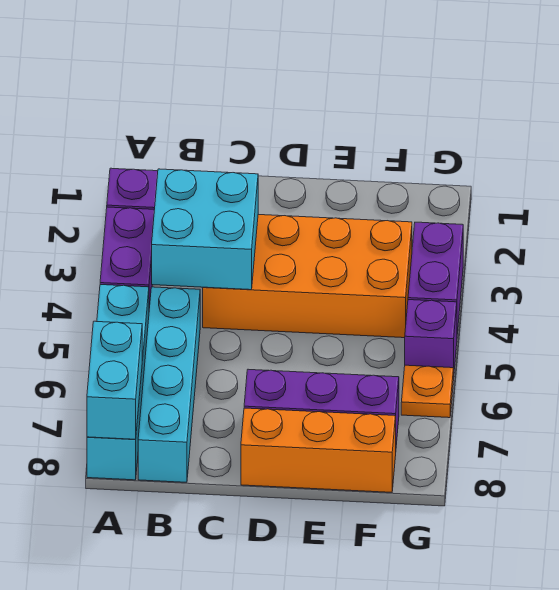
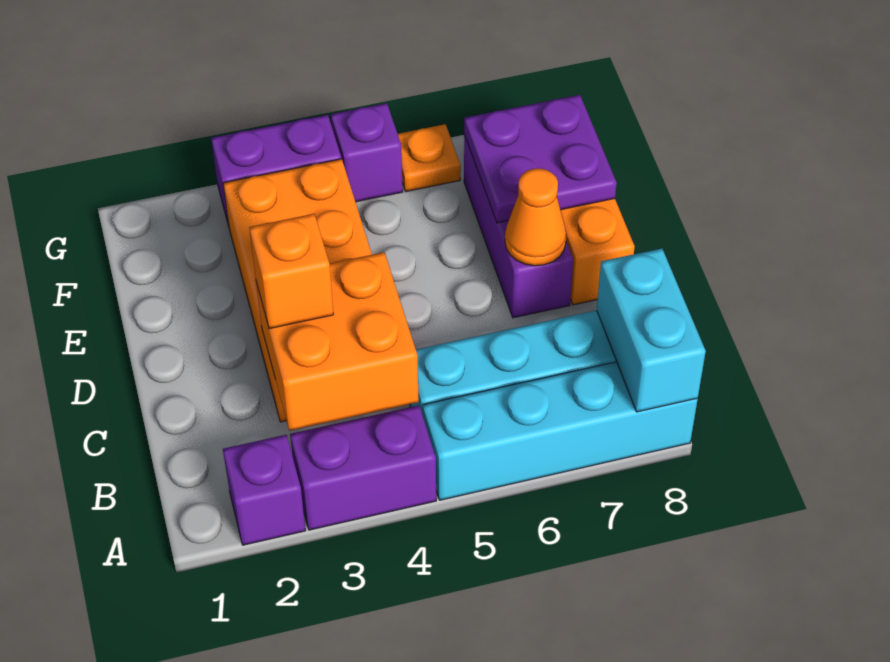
cyan 1x2 brick [87,321,142,439] -> cyan 1x2 brick turned to [597,248,706,412]
cyan 2x2 brick [152,169,258,290] -> orange 2x2 brick [256,252,419,431]
none -> orange 1x1 brick [249,214,333,329]
none -> orange 1x1 cone [505,168,566,266]
none -> purple 2x2 plate [464,95,617,223]

